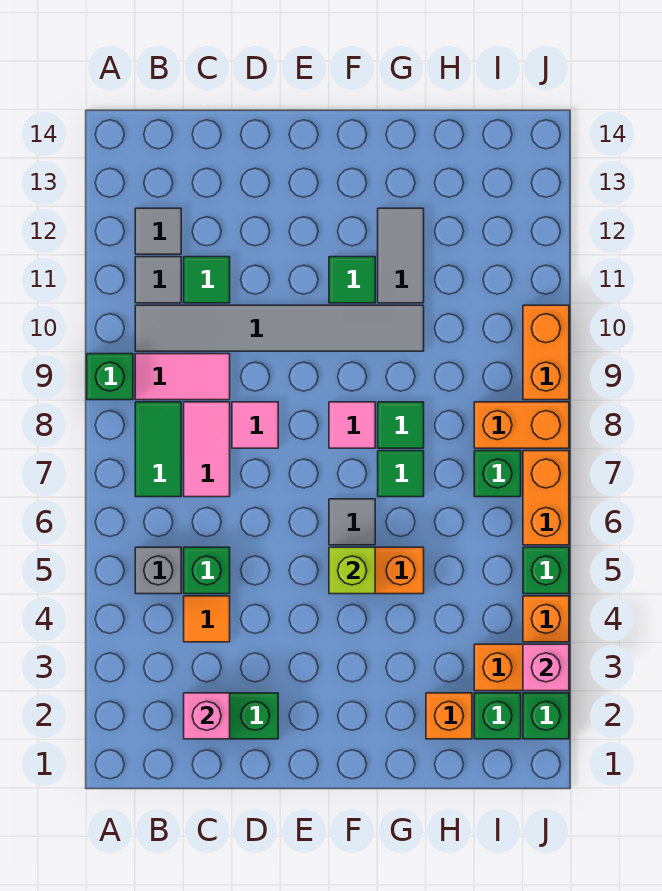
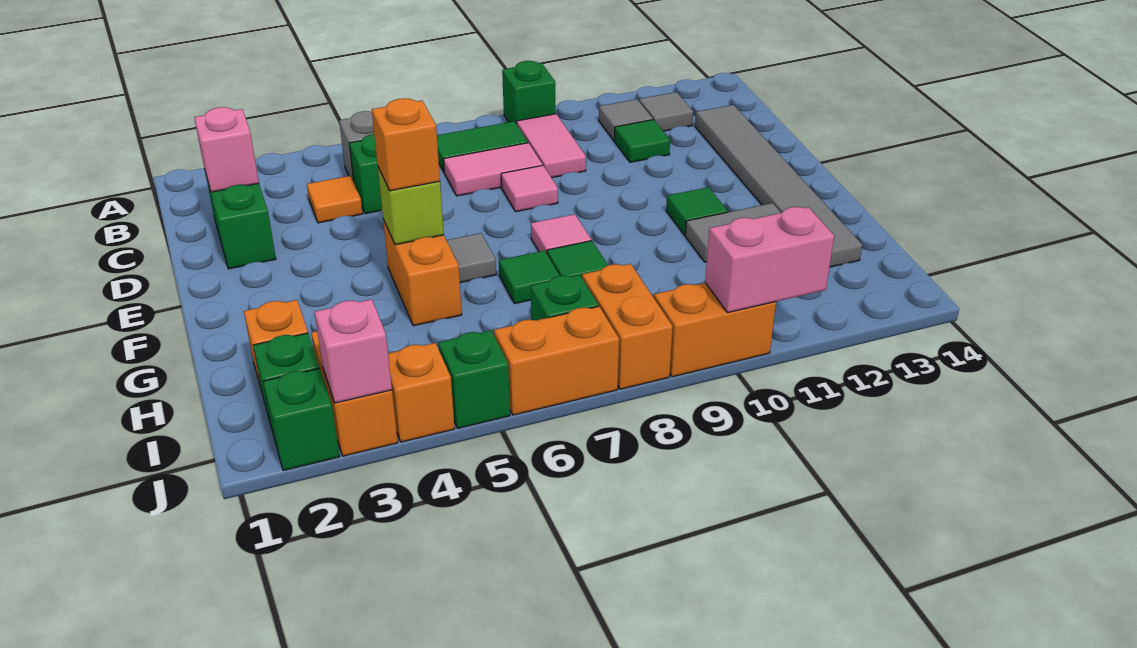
grey 1x6 tile [135,305,424,351] -> grey 1x6 tile moved to [695,105,862,267]
none -> orange 1x1 brick [372,98,440,191]
none -> pink 1x2 brick [705,207,834,313]

